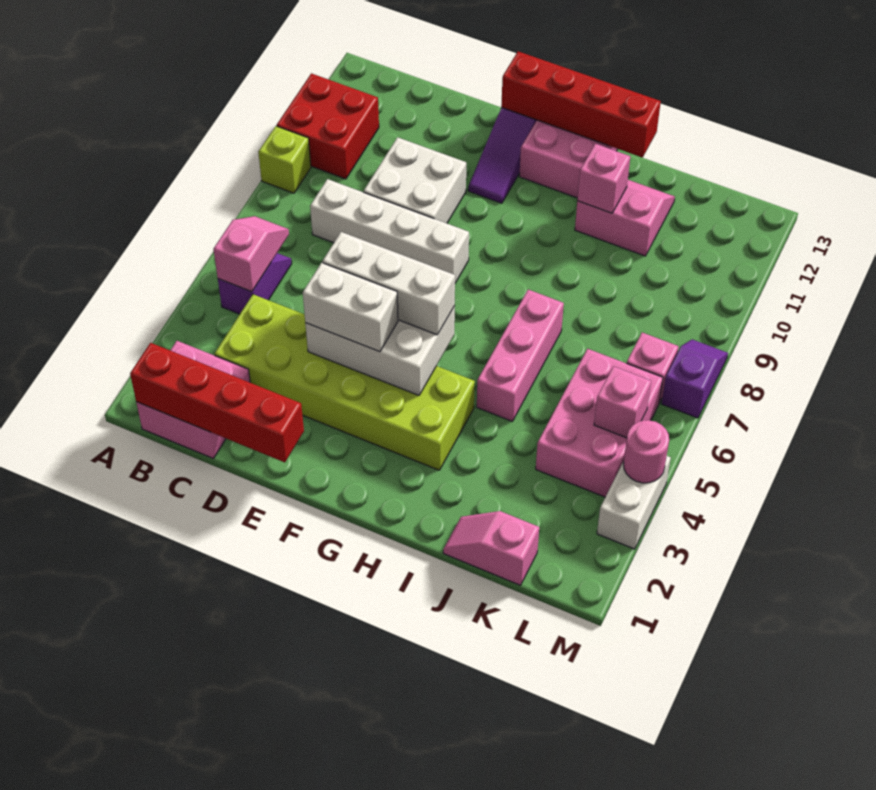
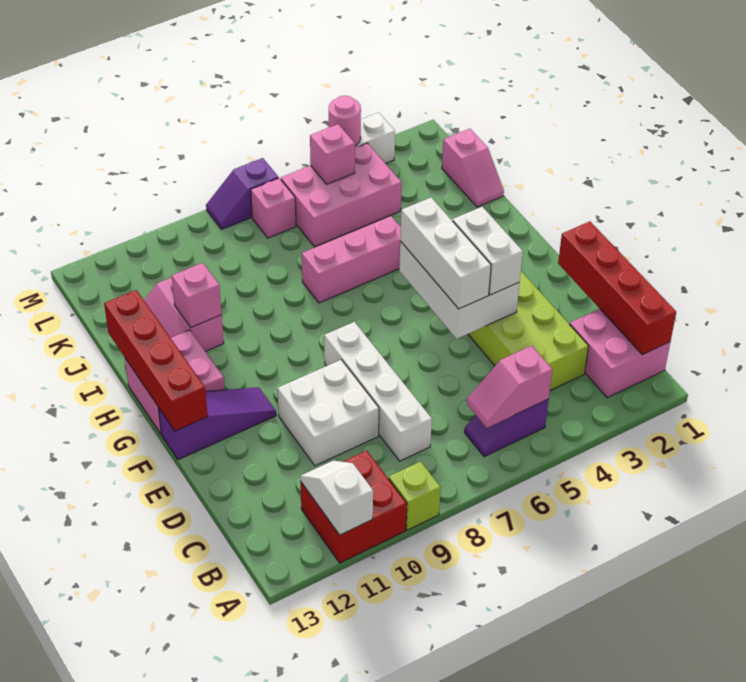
none -> white 1x2 slope [300,461,373,535]

